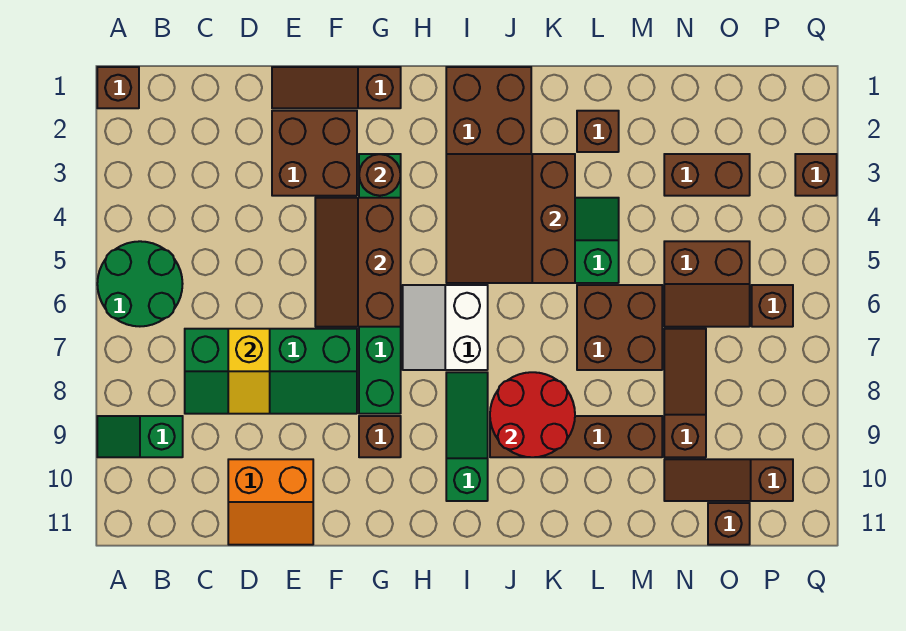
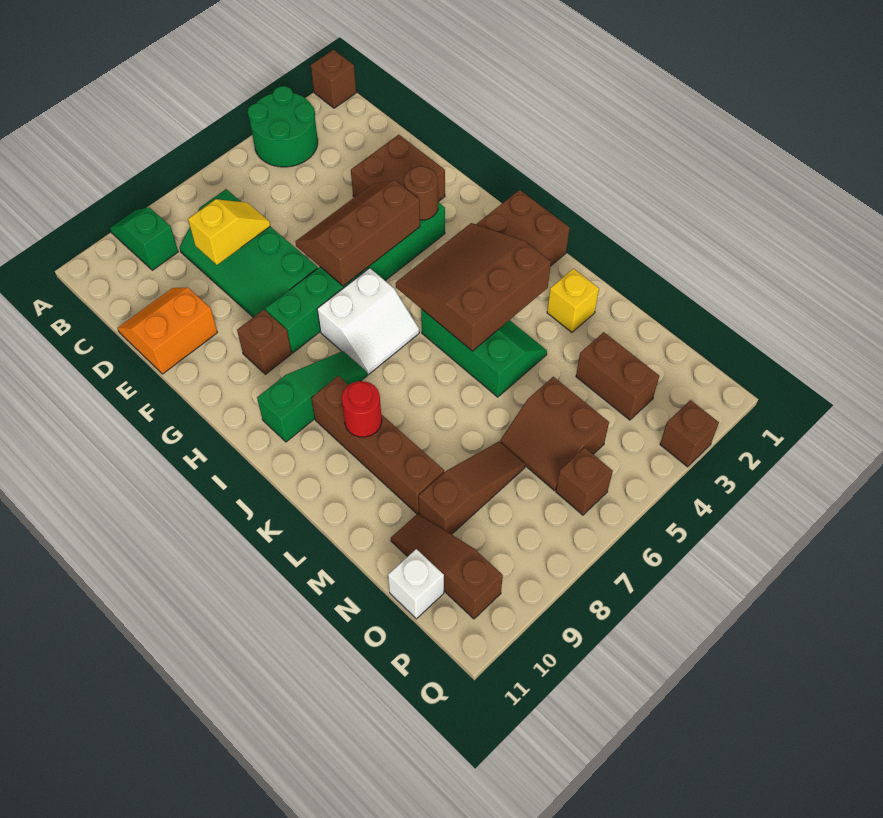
green 2x2 round brick [97,241,183,326] -> green 2x2 round brick moved to [248,86,318,167]
yellow 1x2 slope [228,329,270,414] -> yellow 1x2 slope turned to [188,199,270,265]
orange 2x2 slope [228,459,313,545] -> orange 2x2 slope turned to [118,288,217,374]
brown 1x3 slope [272,67,401,108] -> none
white 2x2 slope [403,285,488,370] -> white 2x2 slope turned to [317,268,419,375]
red 2x2 round brick [490,372,575,457] -> red 1x1 round brick [342,381,382,437]
brown 1x1 brick [577,111,619,152] -> yellow 1x1 brick [547,269,599,332]
brown 2x2 brick [577,285,662,370] -> none
brown 1x1 brick [708,503,750,545] -> white 1x1 brick [388,549,444,619]

